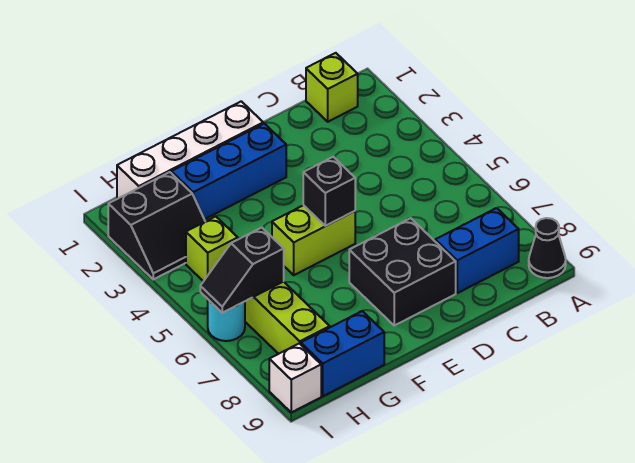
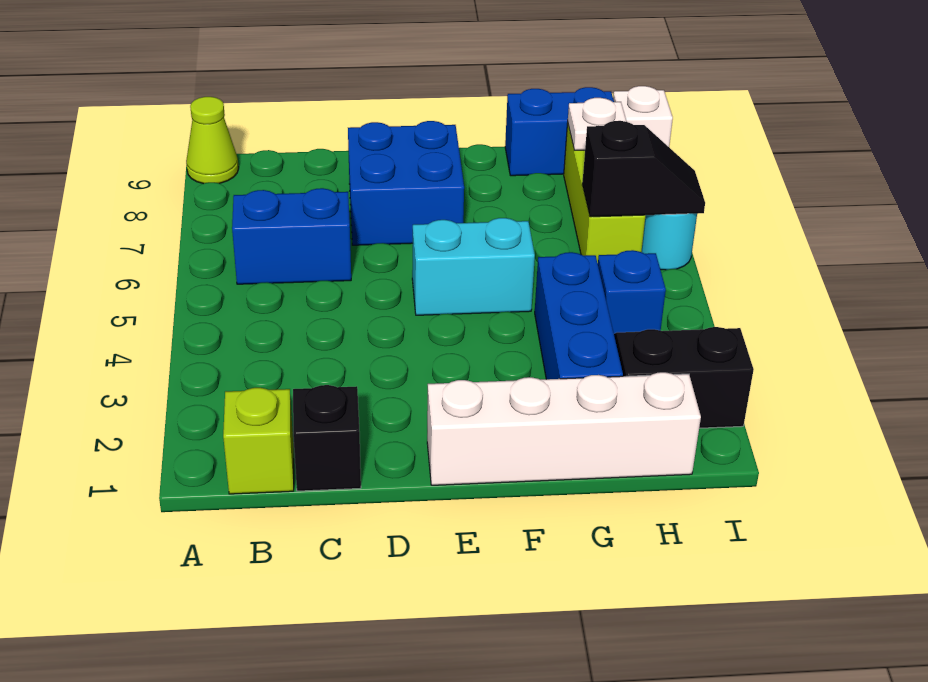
black 1x1 cone [529,218,566,278] -> lime 1x1 cone [186,97,239,184]
blue 1x2 brick [435,208,519,293] -> blue 1x2 brick moved to [232,188,351,284]
black 2x2 brick [349,218,456,325] -> blue 2x2 brick [348,121,464,245]
blue 1x3 brick [171,123,286,219] -> blue 1x3 brick turned to [535,252,623,379]
lime 1x2 brick [272,205,355,275] -> cyan 1x2 brick [412,218,535,315]
black 1x1 brick [303,157,355,226] -> black 1x1 brick moved to [293,385,361,491]
lime 1x1 brick [186,216,238,281] -> blue 1x1 brick [598,250,666,334]
none -> white 1x1 plate [568,98,627,150]

